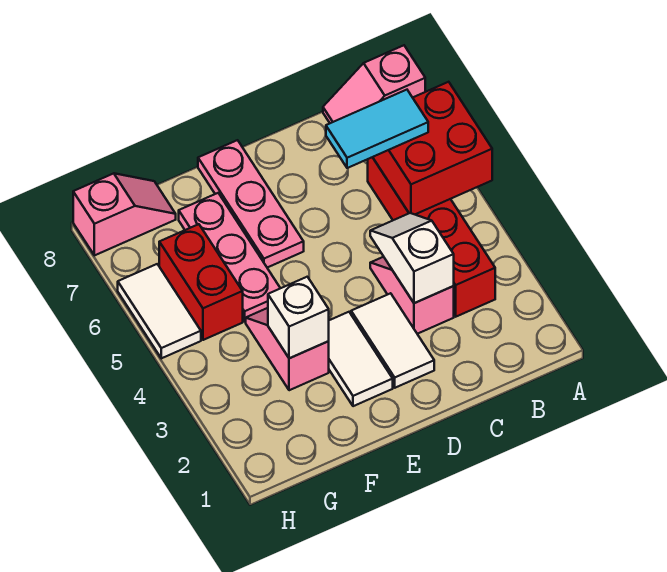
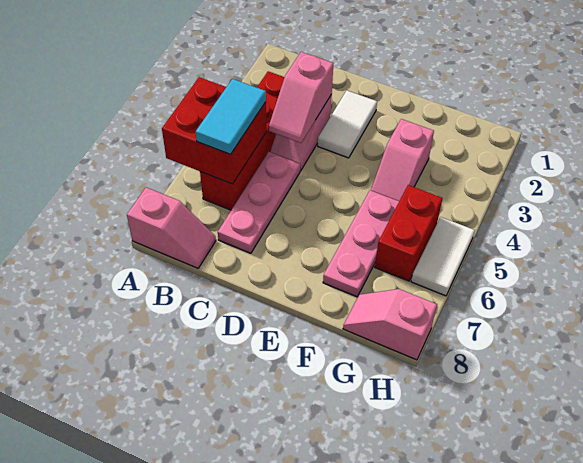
cyan 1x2 tile [326,90,428,168] -> cyan 1x2 tile turned to [196,79,266,154]
white 1x2 slope [370,213,454,303] -> pink 1x2 slope [269,52,333,143]
white 1x2 tile [329,312,393,406] -> none
pink 1x3 plate [198,140,304,268] -> pink 1x3 plate moved to [218,152,300,253]
white 1x1 brick [268,277,329,358] -> none

